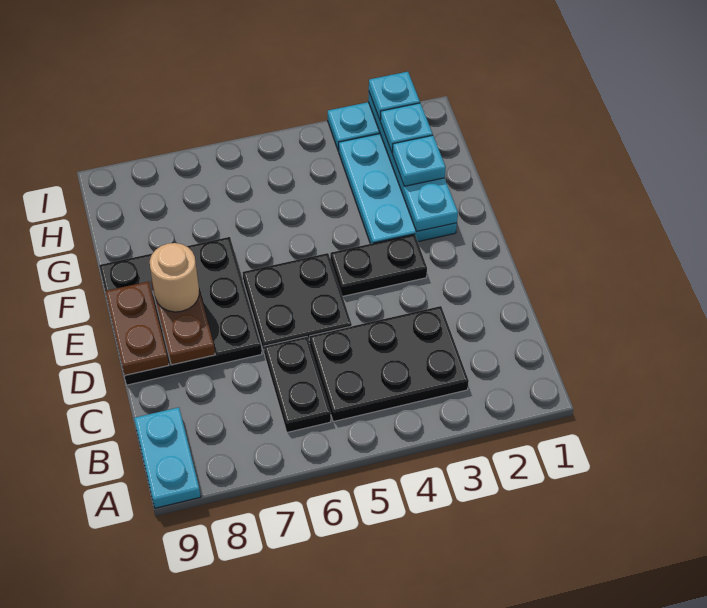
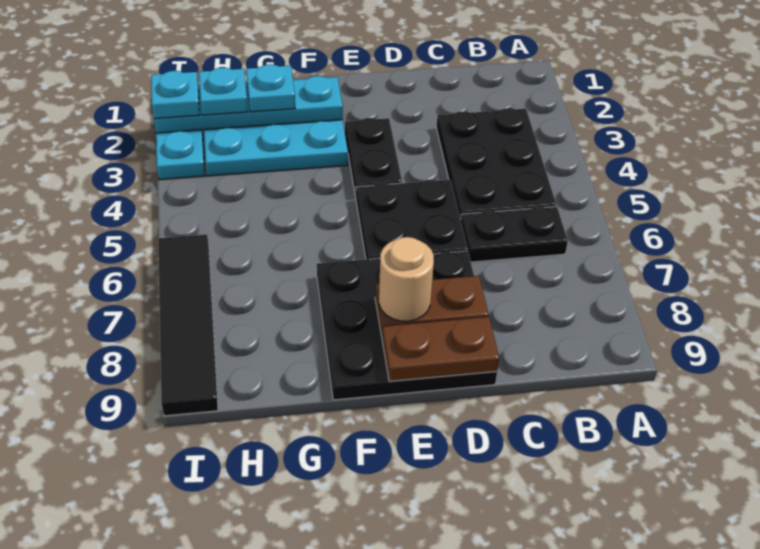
cyan 1x2 plate [134,407,201,508] -> none
none -> black 1x4 tile [158,234,218,416]

